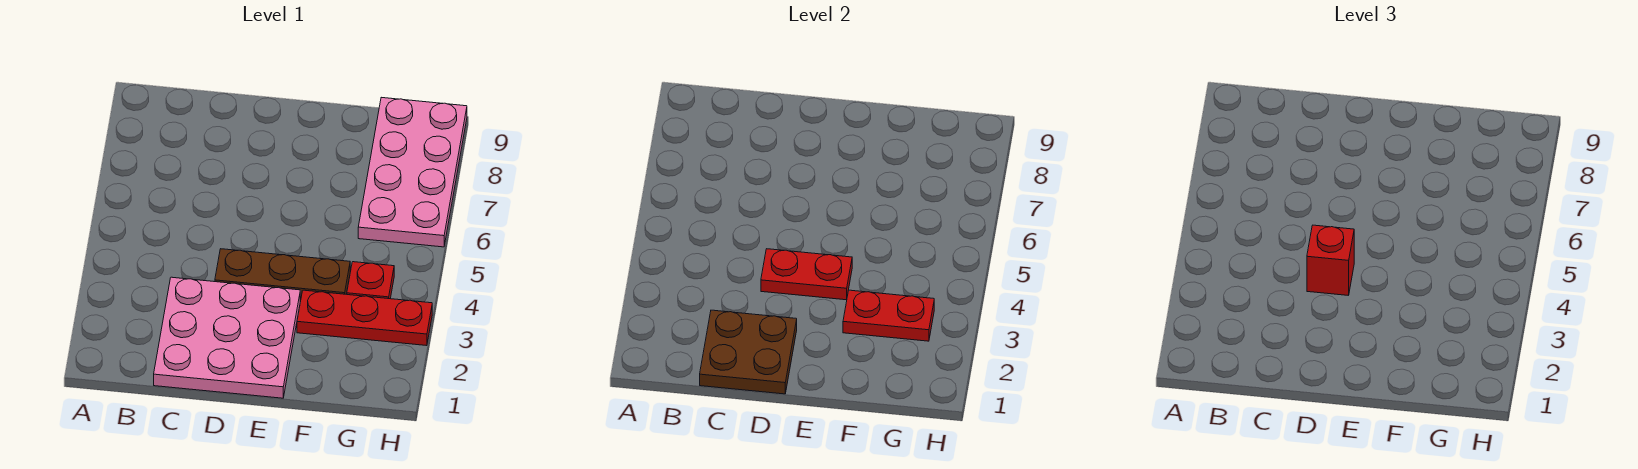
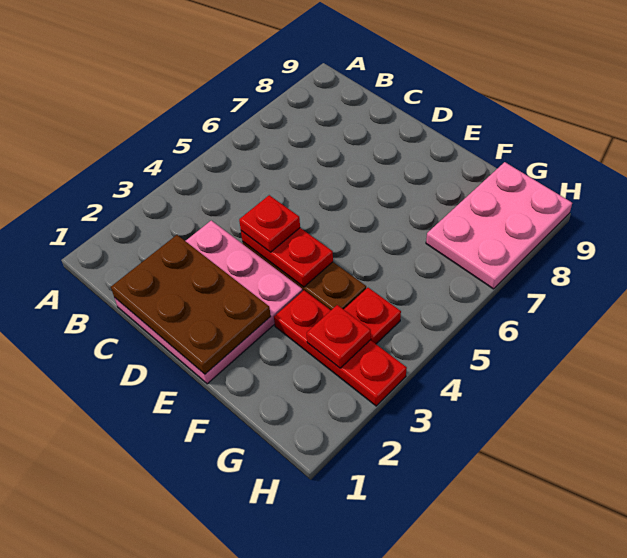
brown 2x2 plate [700,310,797,394] -> brown 2x3 plate [111,235,271,374]
red 1x1 brick [1307,225,1354,295] -> red 1x1 plate [239,195,300,252]
red 1x2 plate [843,290,934,341] -> red 1x1 plate [307,305,371,368]
pink 2x4 plate [358,97,467,247] -> pink 2x3 plate [426,162,572,289]

